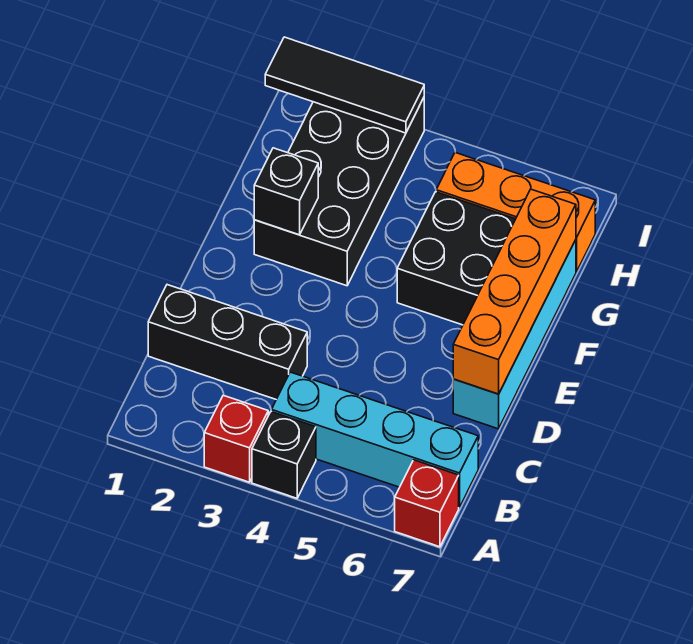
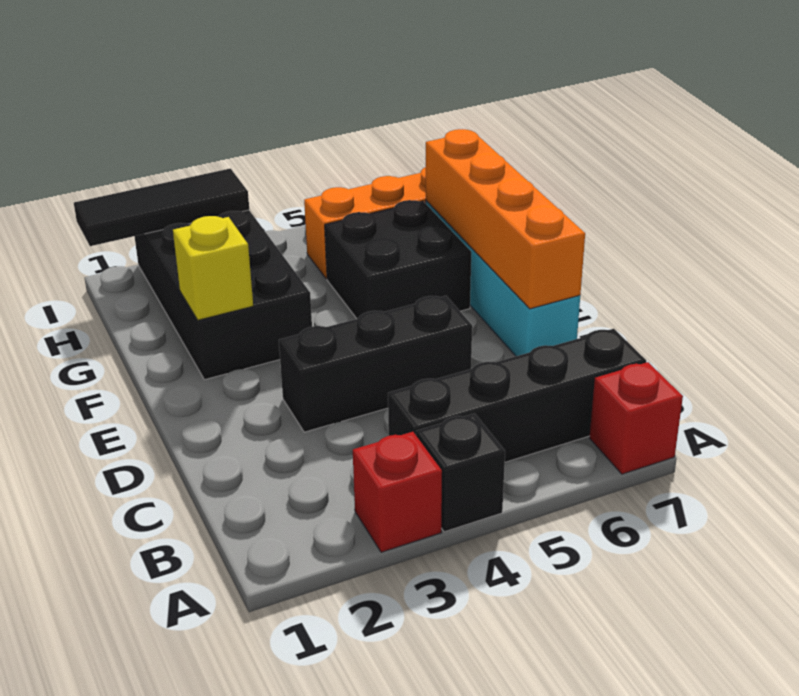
cyan 1x4 brick [272,372,478,507] -> black 1x4 brick [388,329,646,462]
black 1x3 brick [148,285,307,399] -> black 1x3 brick moved to [279,296,472,432]
black 1x1 brick [254,148,318,235] -> yellow 1x1 brick [173,216,253,320]

